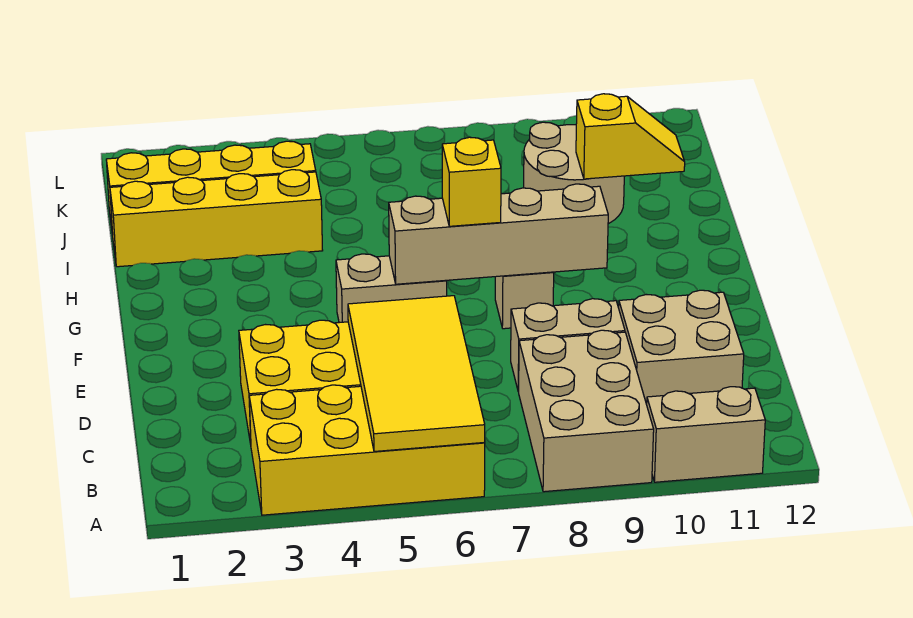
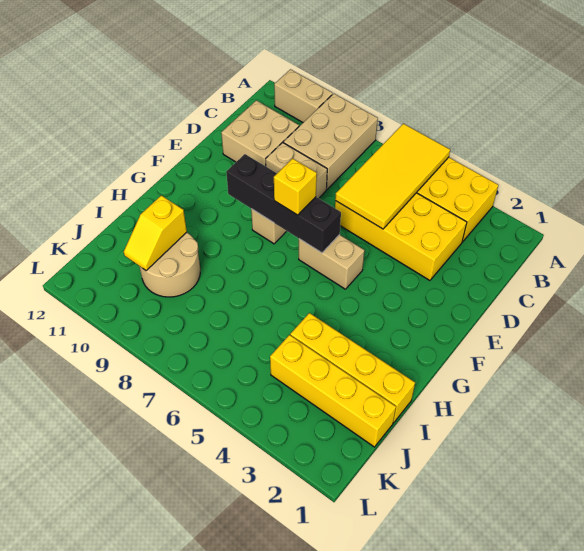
tan 1x4 brick [389,184,608,284] -> black 1x4 brick [226,154,341,253]
yellow 1x2 slope [576,94,685,179] -> yellow 1x2 slope turned to [124,195,187,271]

